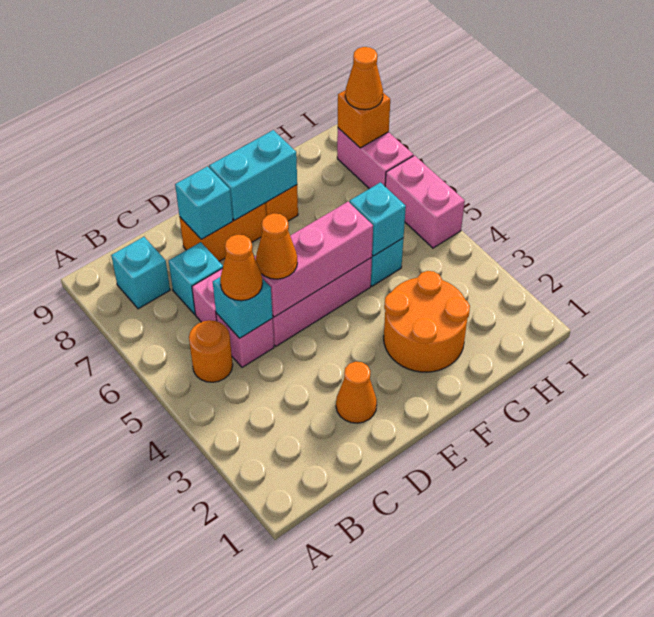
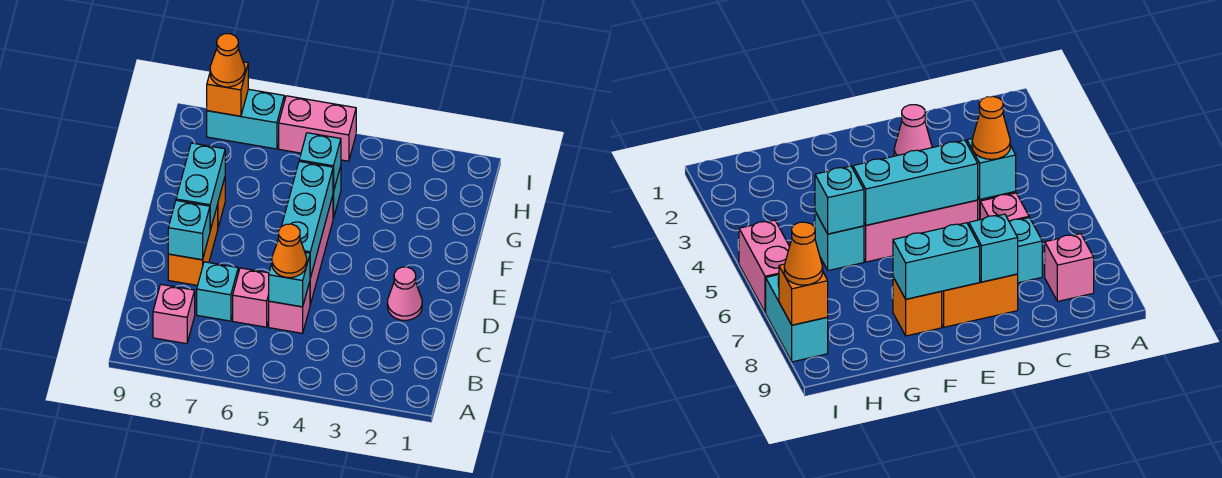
orange 1x1 round brick [189,320,233,382] -> none
cyan 1x1 brick [111,237,170,309] -> pink 1x1 brick [153,285,195,344]
orange 1x1 cone [336,362,377,423] -> pink 1x1 cone [387,267,422,320]
pink 1x3 brick [255,202,373,317] -> cyan 1x3 brick [278,161,333,278]
orange 1x1 cone [256,213,297,279] -> none
orange 2x2 round brick [384,271,470,372] -> none
pink 1x2 brick [337,128,413,189] -> cyan 1x2 brick [207,89,284,149]

